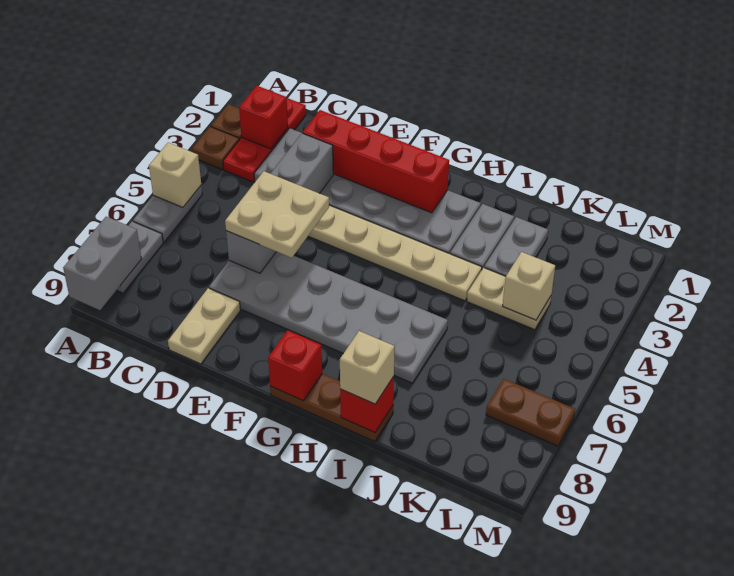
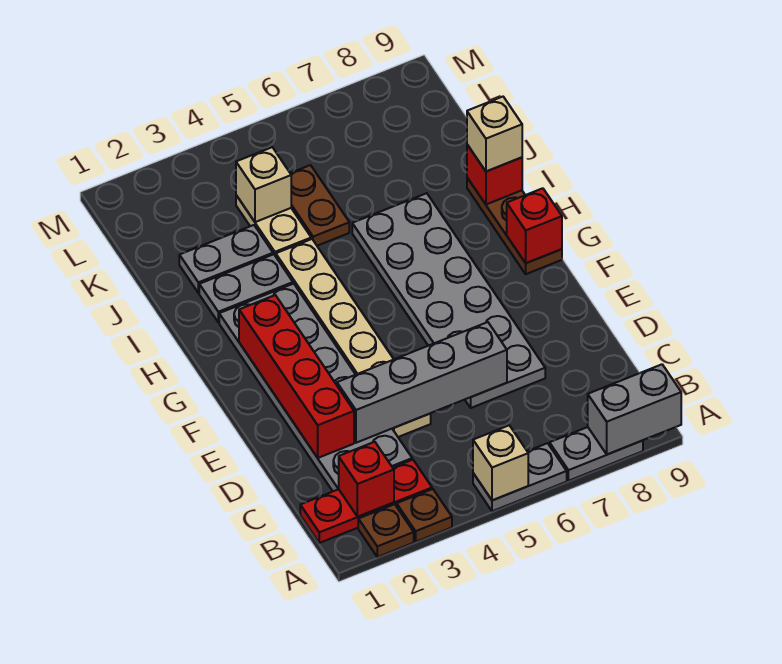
tan 2x2 plate [225,171,329,258] -> none
tan 1x2 plate [168,288,240,364] -> none
brown 1x2 plate [486,379,575,446] -> brown 1x2 plate moved to [290,165,349,246]

